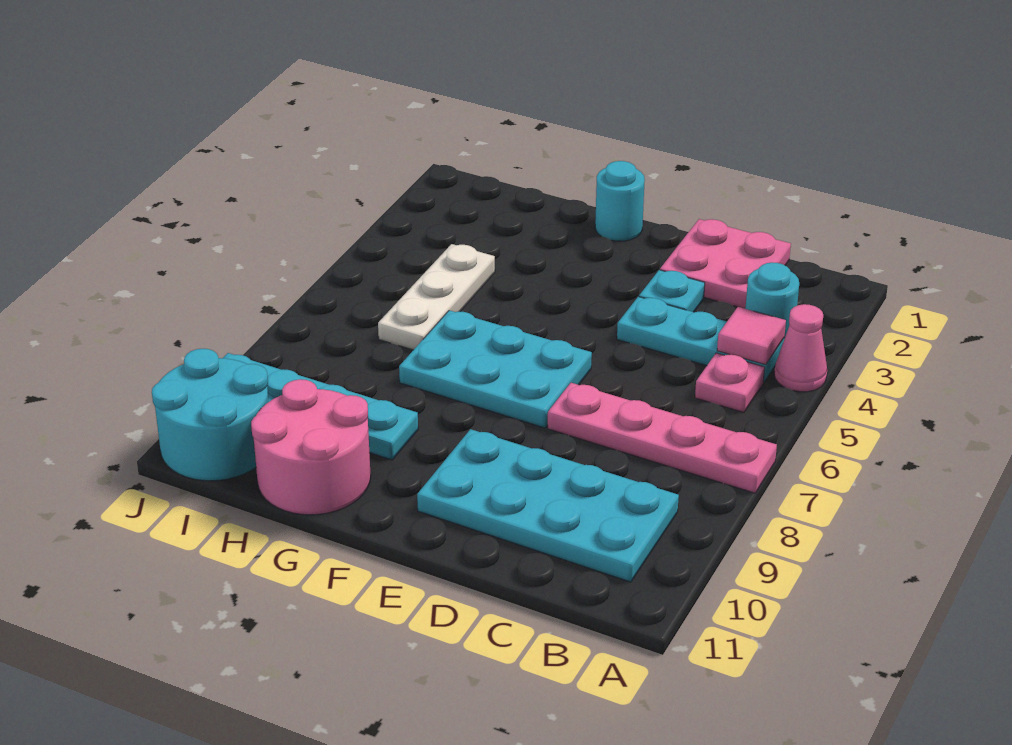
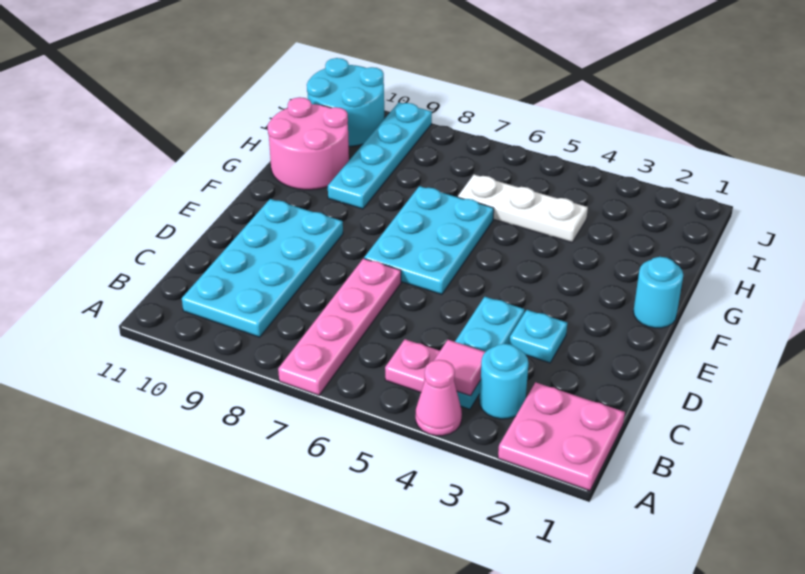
pink 2x2 plate [660,219,791,309] -> pink 2x2 plate moved to [498,382,625,491]

